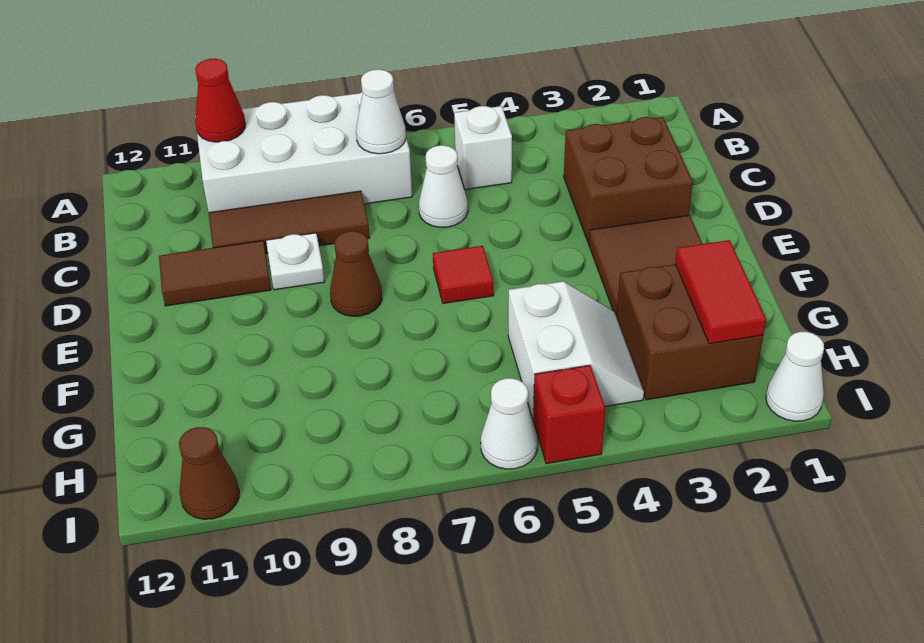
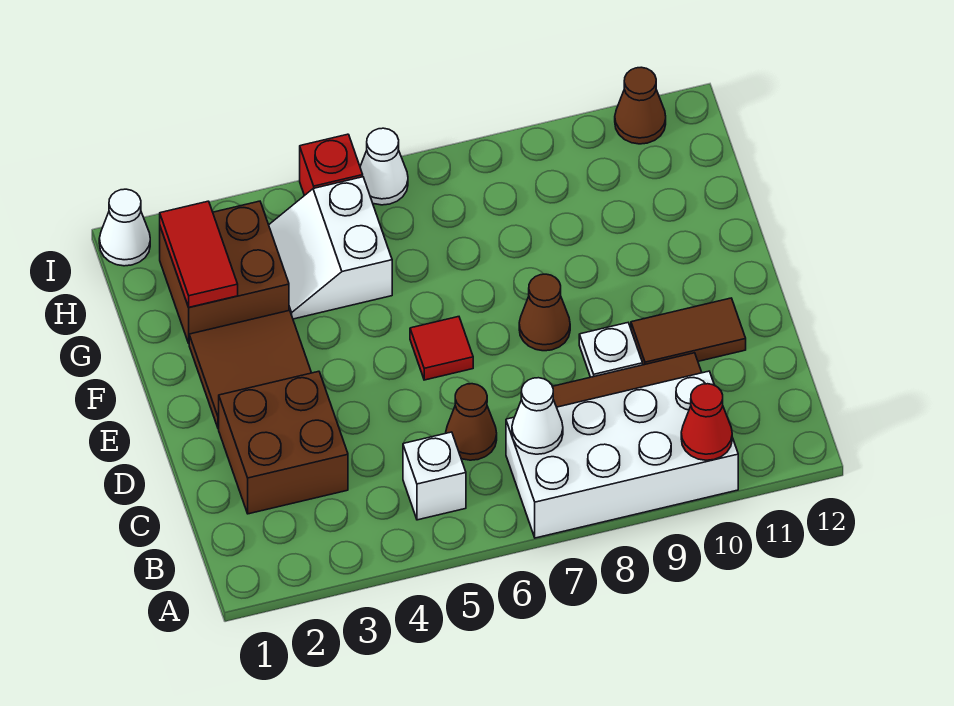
white 1x1 cone [419,145,468,227] -> brown 1x1 cone [446,384,497,460]

